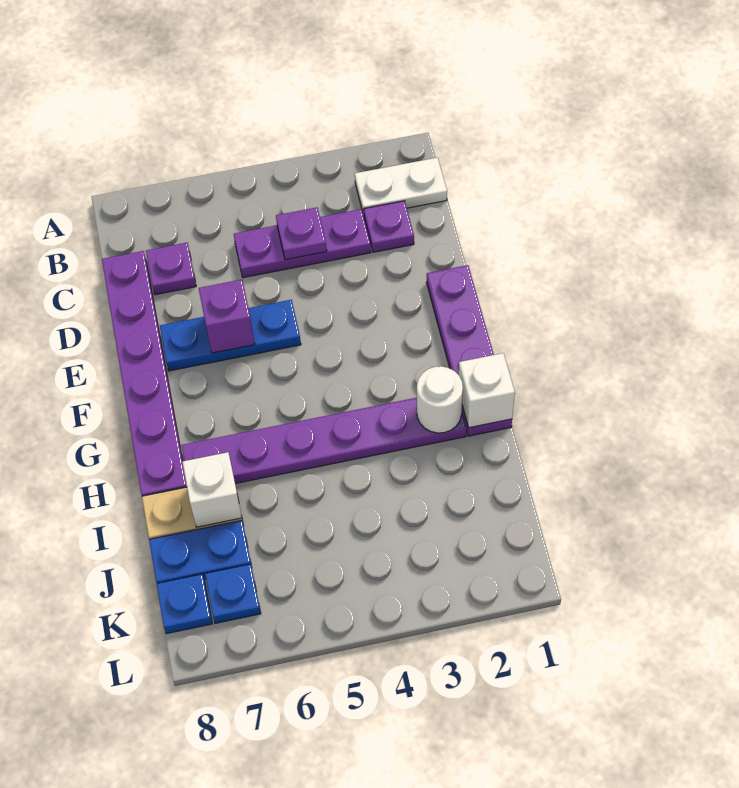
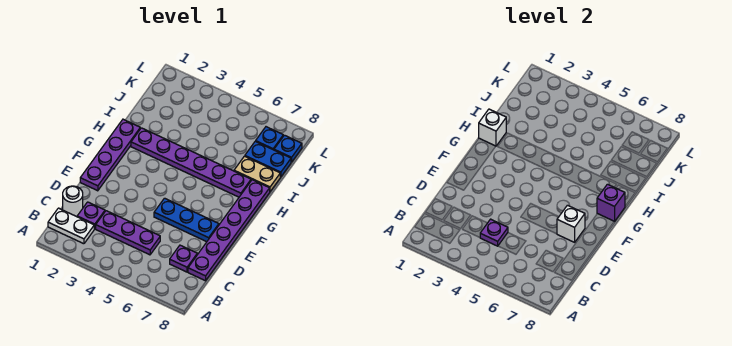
purple 1x1 brick [199,280,255,353] -> purple 1x1 brick moved to [597,184,625,221]
white 1x1 round brick [417,366,463,433] -> white 1x1 round brick moved to [63,186,83,217]
white 1x1 brick [182,452,242,527] -> white 1x1 brick moved to [557,205,585,242]

